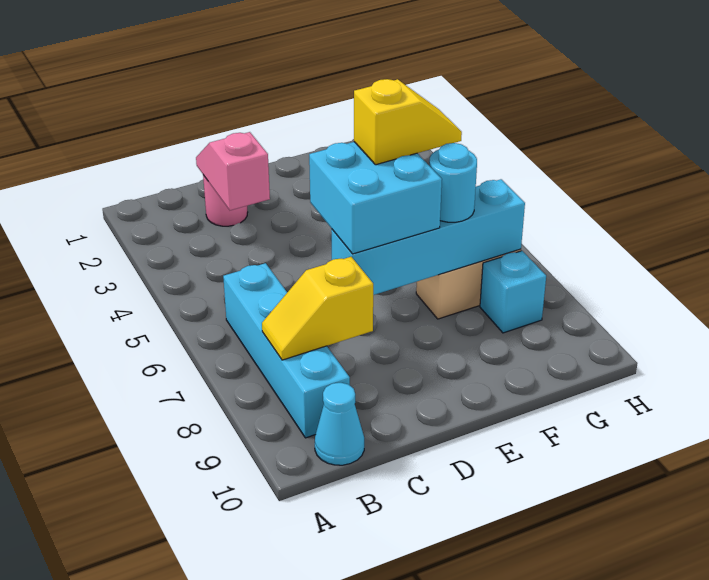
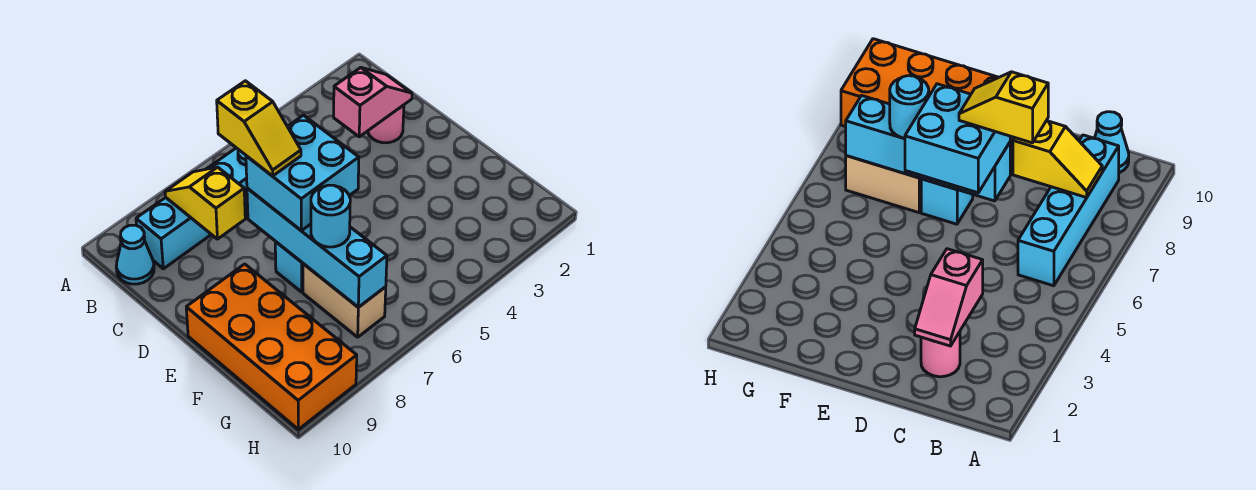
yellow 1x2 slope [354,79,462,165] -> yellow 1x2 slope moved to [217,81,301,176]
none -> orange 2x4 brick [186,264,357,429]
cyan 1x1 brick [480,251,546,333] -> cyan 1x1 brick moved to [275,242,303,292]

